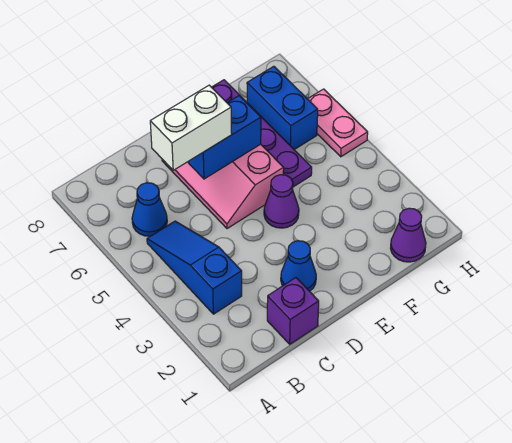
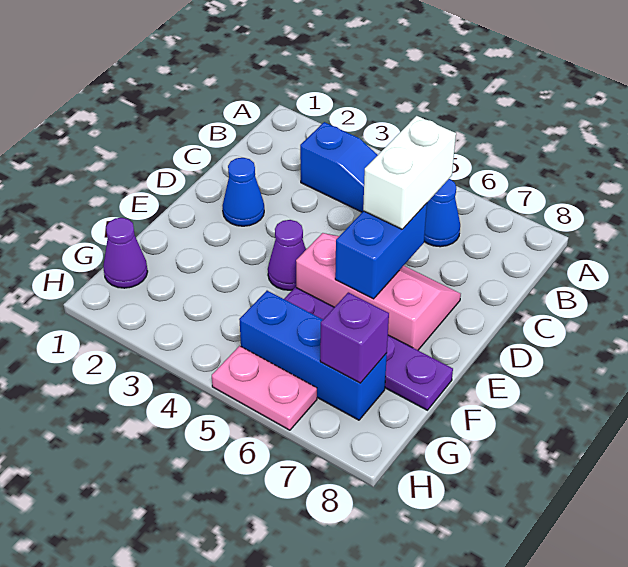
purple 1x1 brick [267,278,319,344] -> purple 1x1 brick moved to [320,292,389,383]
blue 1x2 brick [247,66,318,150] -> blue 1x3 brick [239,291,387,420]

